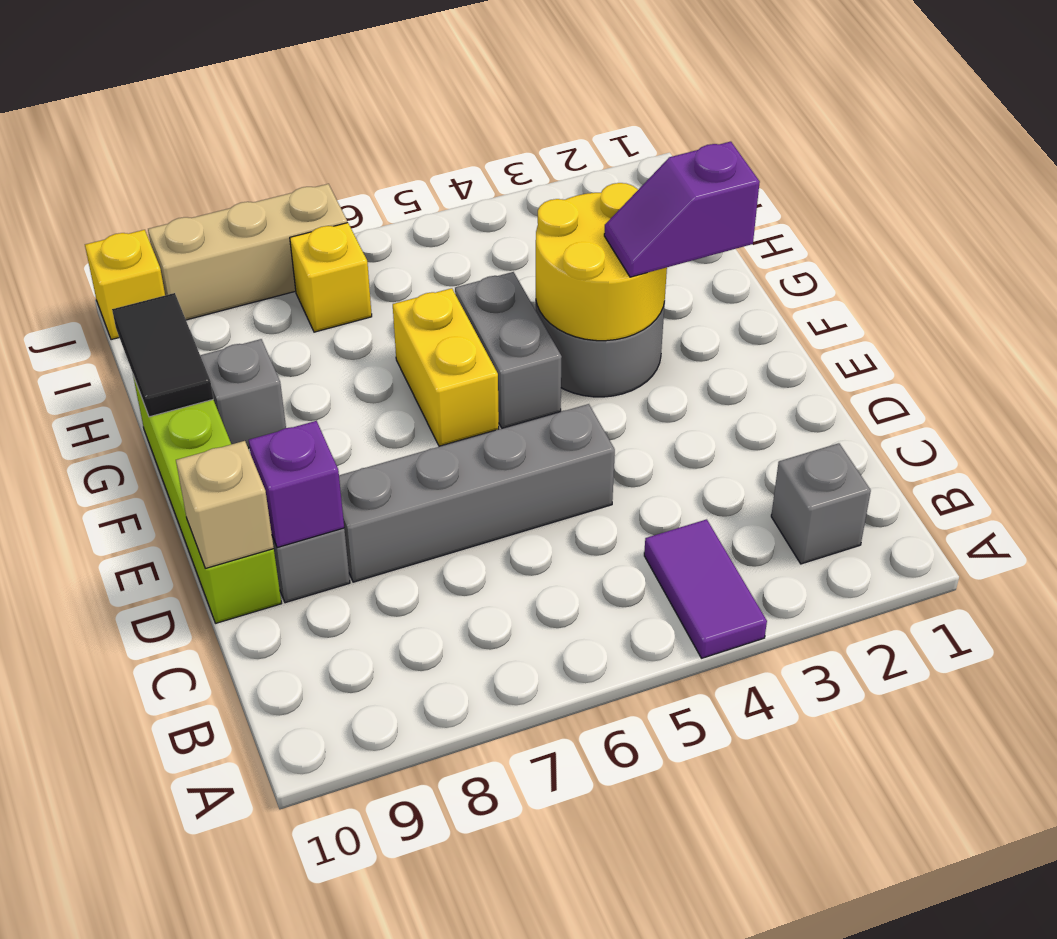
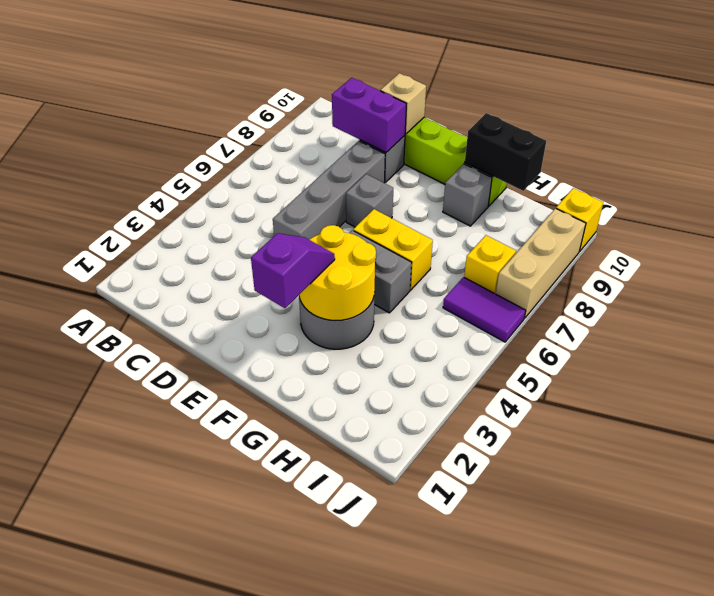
purple 1x2 tile [644,519,767,658] -> purple 1x2 tile moved to [443,277,526,342]
grey 1x1 brick [771,443,871,564] -> grey 1x1 brick moved to [346,174,393,227]
purple 1x1 brick [249,421,344,548] -> purple 1x2 brick [332,78,406,153]
black 1x2 tile [112,293,213,417] -> black 1x2 brick [465,113,546,191]

